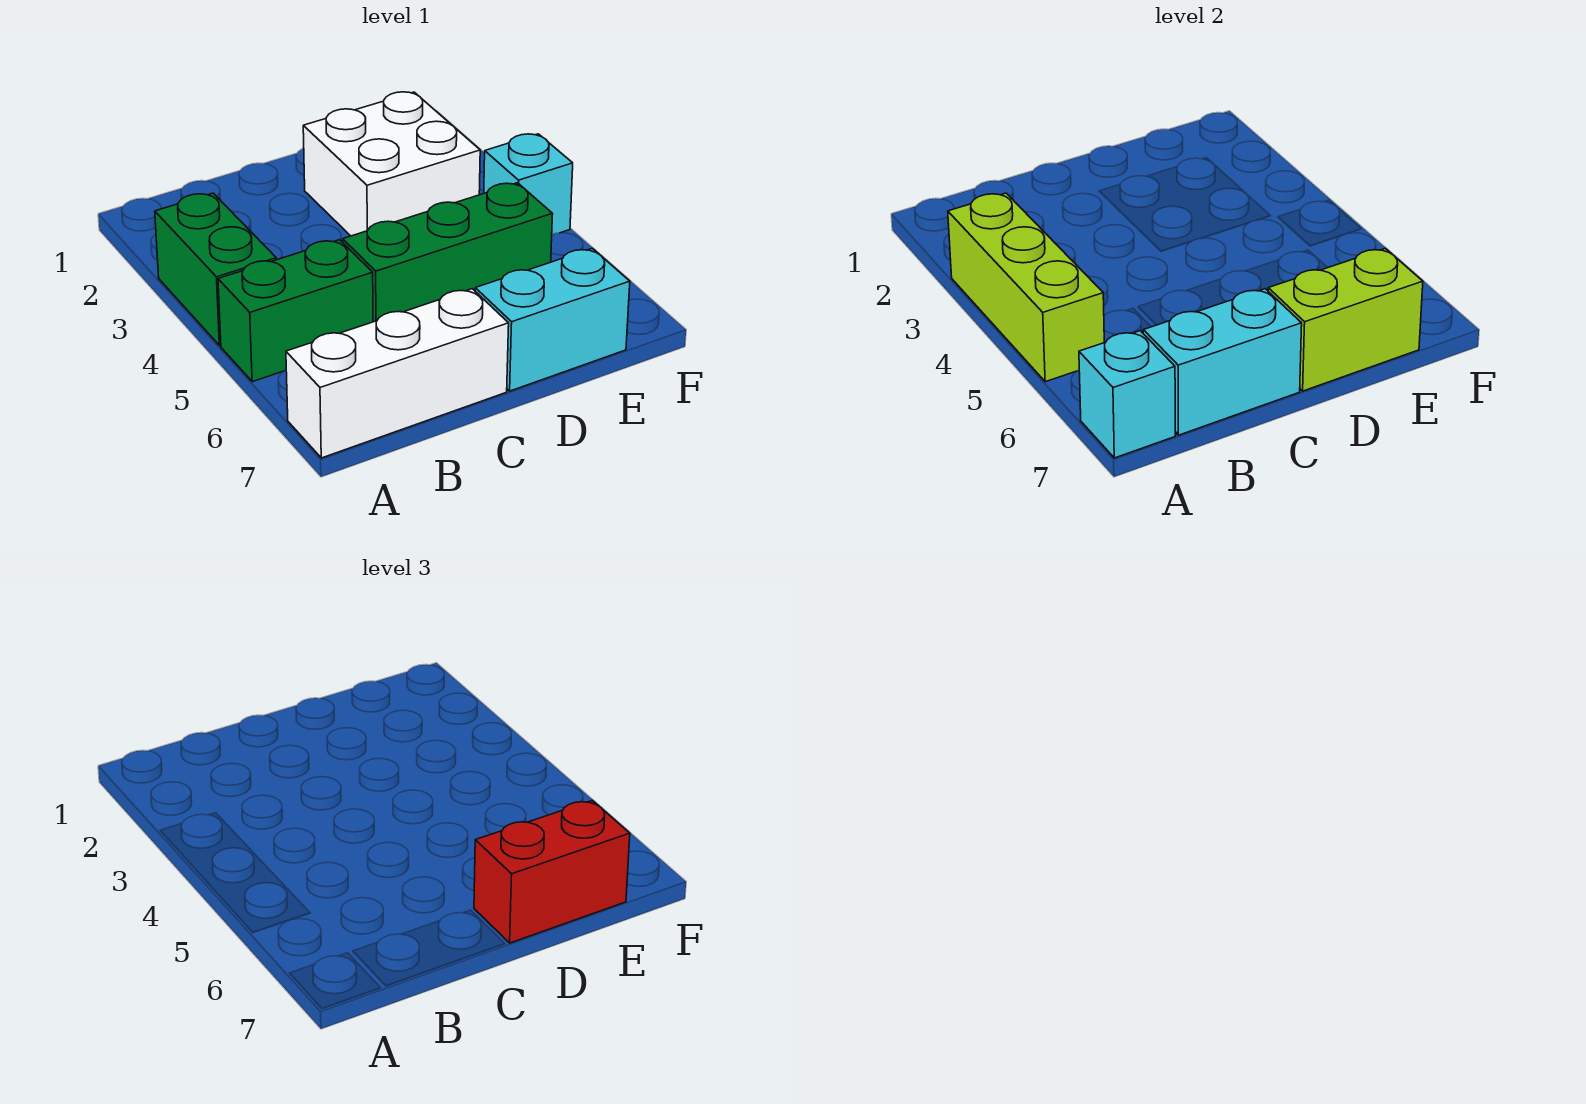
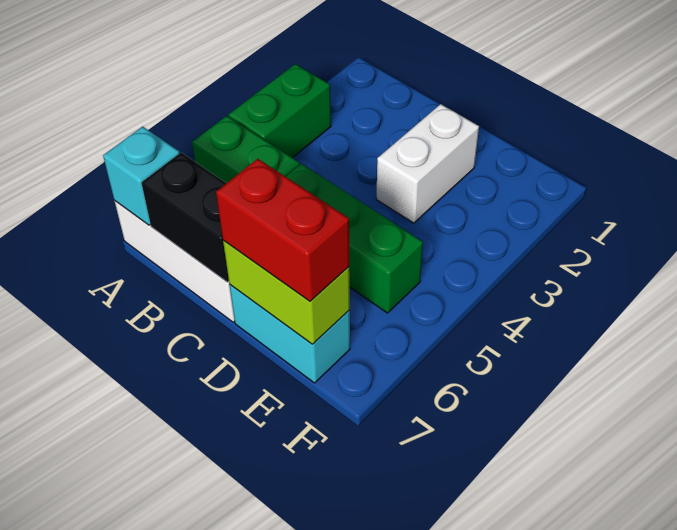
lime 1x3 brick [948,193,1104,382] -> none
cyan 1x2 brick [1143,289,1302,435] -> black 1x2 brick [141,153,229,282]
white 2x2 brick [303,92,480,236] -> white 1x2 brick [376,104,479,223]
cyan 1x1 brick [484,134,573,234] -> none

